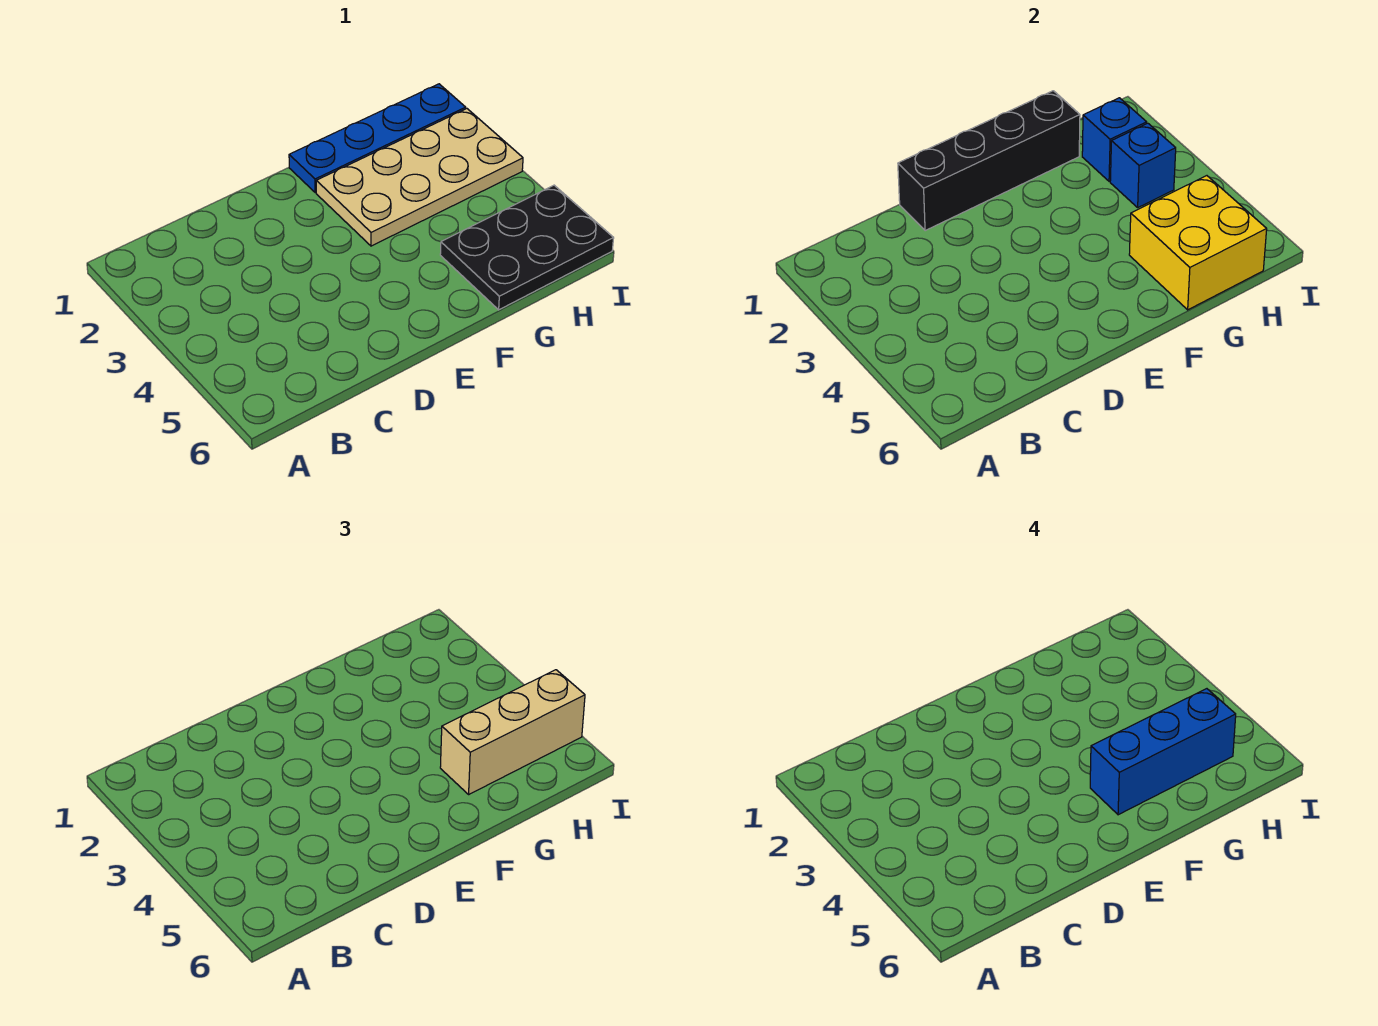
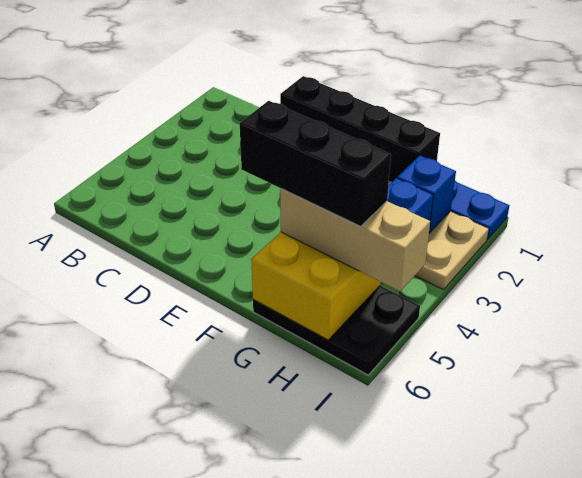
blue 1x3 brick [1090,689,1236,815] -> black 1x3 brick [240,101,391,226]

